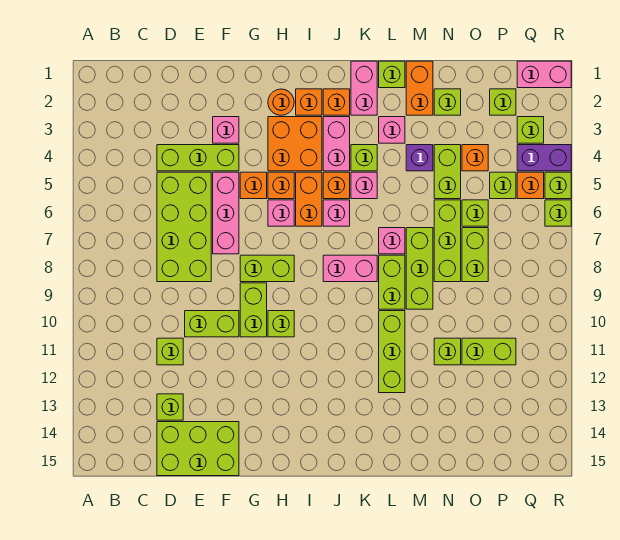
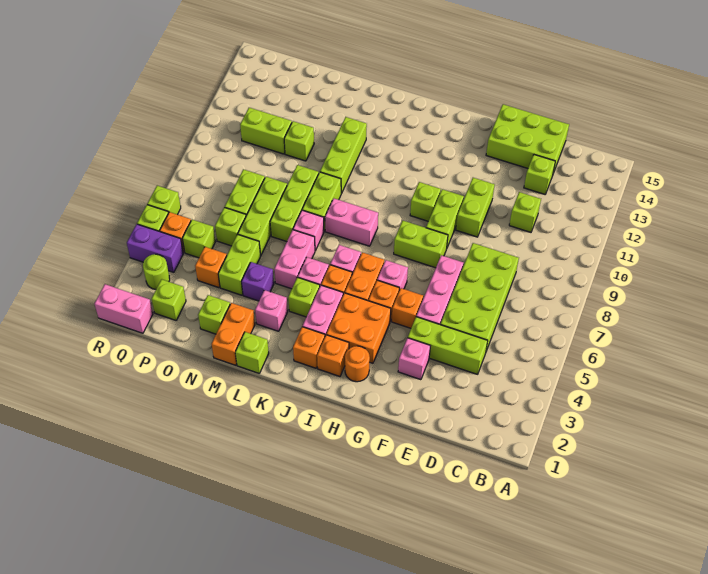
lime 1x2 brick [185,311,239,337] -> lime 1x2 brick turned to [456,178,495,237]
pink 1x2 brick [351,61,377,115] -> pink 1x2 brick moved to [274,230,315,289]
lime 1x1 brick [517,117,544,143] -> lime 1x1 round brick [143,254,170,289]

